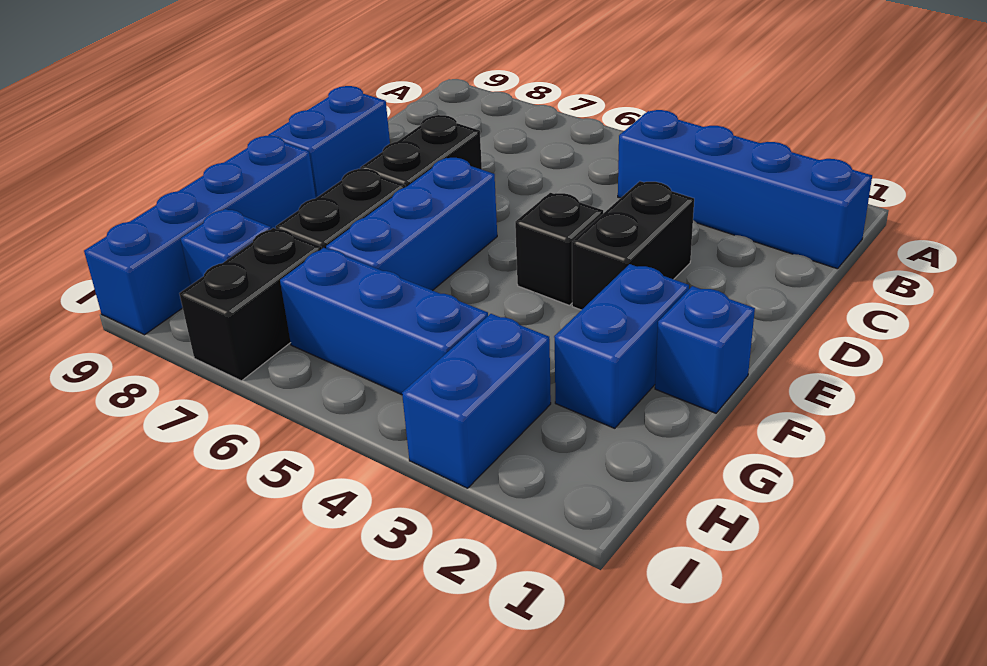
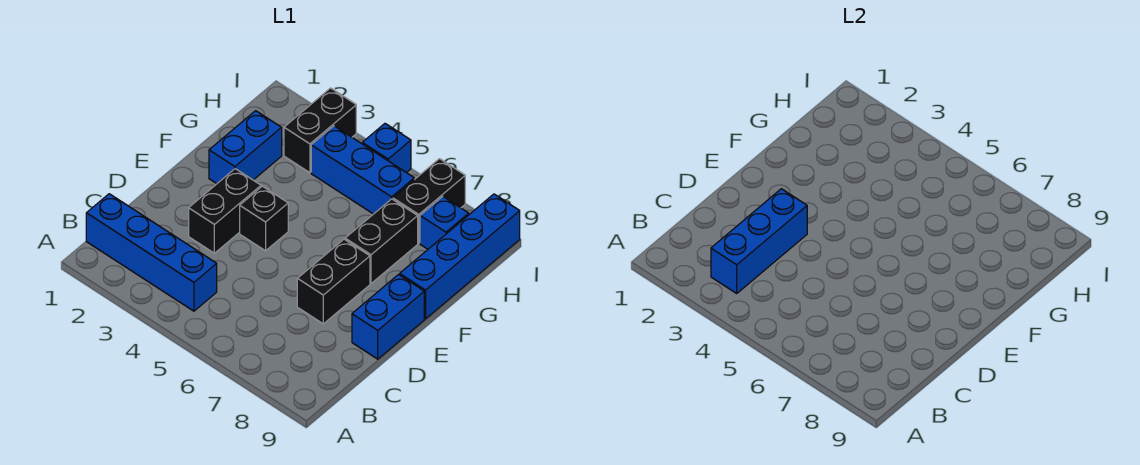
blue 1x3 brick [326,158,497,291] -> blue 1x3 brick moved to [711,189,807,293]
blue 1x1 brick [655,286,755,413] -> blue 1x1 brick moved to [362,124,411,173]
blue 1x2 brick [402,314,551,488] -> black 1x2 brick [284,88,356,173]

